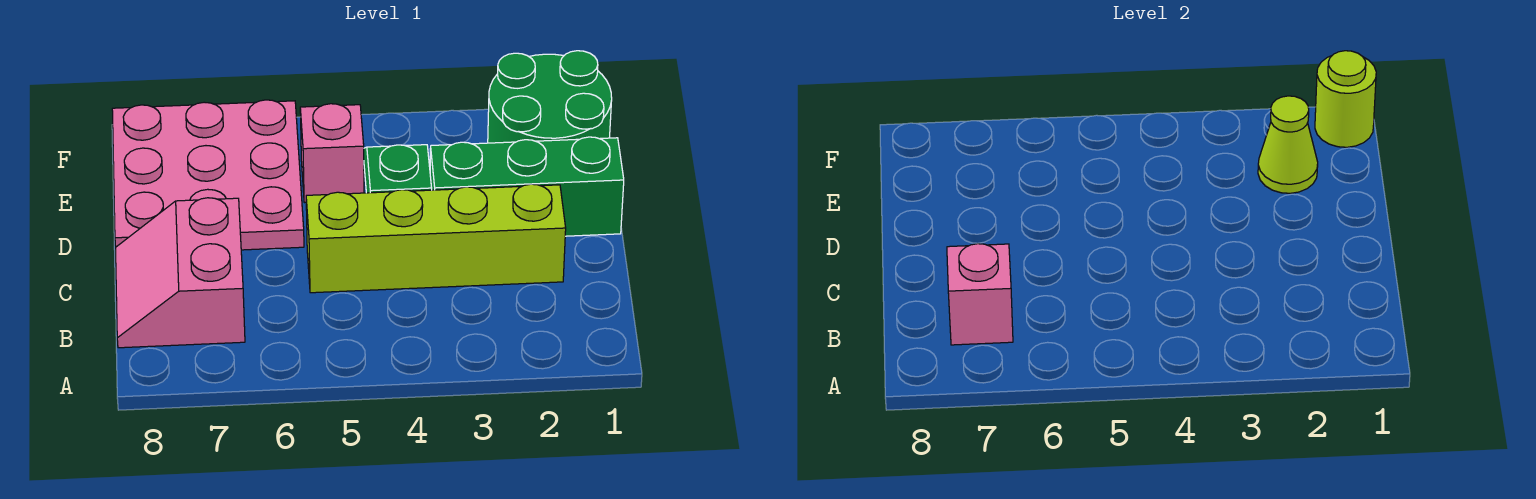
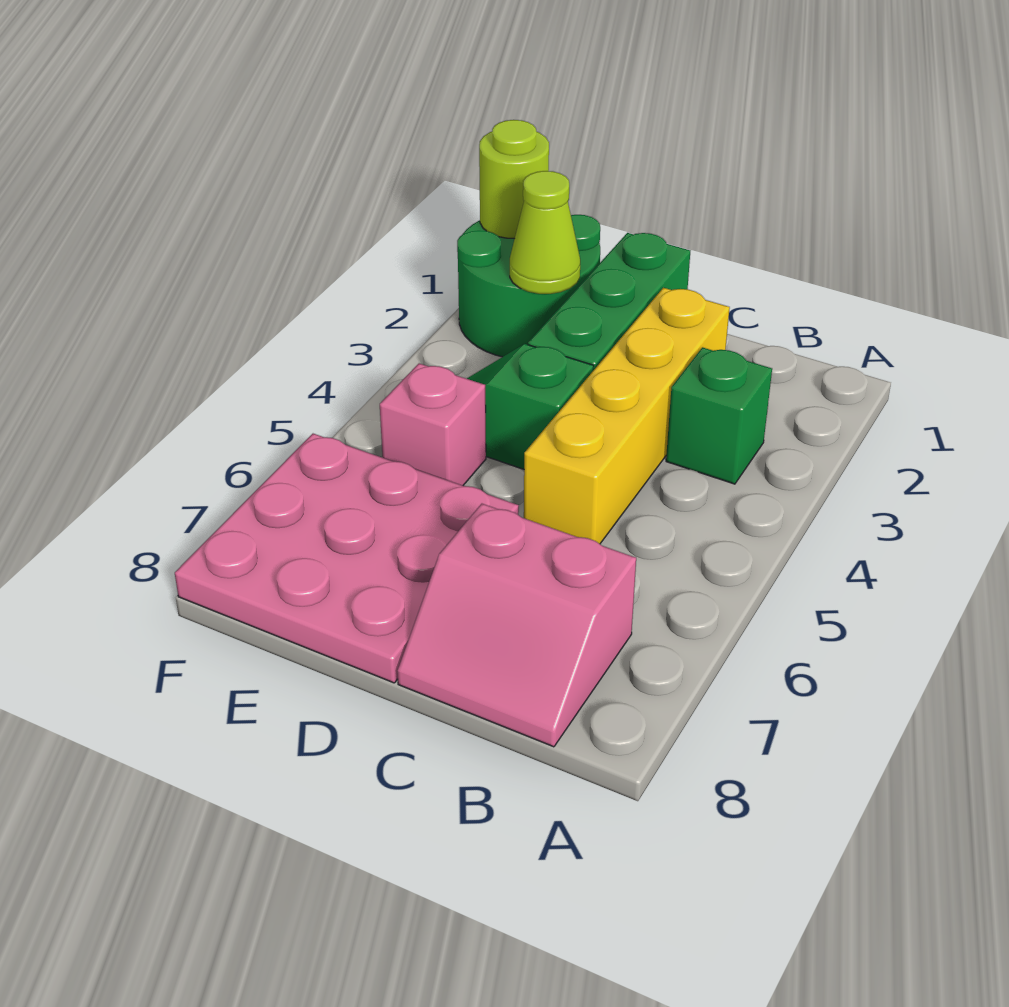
none -> green 1x1 brick [666,347,772,484]
pink 1x1 brick [947,244,1013,345] -> none
lime 1x4 brick [306,184,566,293] -> yellow 1x4 brick [524,288,730,544]

